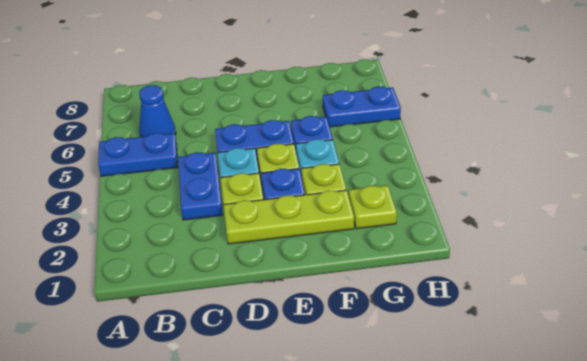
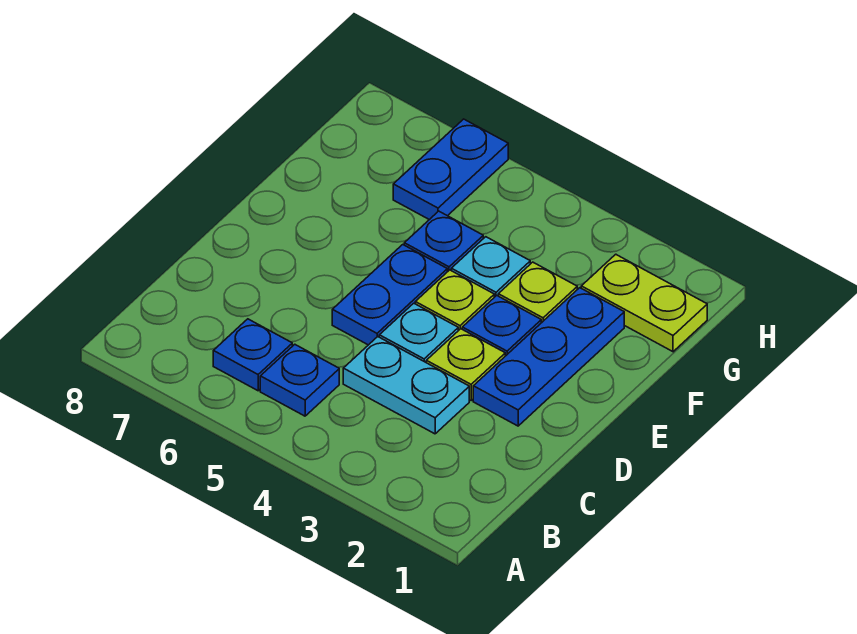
blue 1x2 plate [98,133,178,176] -> blue 1x1 plate [260,344,339,416]
blue 1x1 cone [139,85,176,137] -> blue 1x1 plate [213,319,292,391]
blue 1x2 plate [178,152,223,220] -> cyan 1x2 plate [343,337,469,434]
lime 1x3 plate [223,190,354,244] -> blue 1x3 plate [473,288,624,426]
lime 1x1 plate [349,185,397,229] -> lime 1x2 plate [581,254,707,352]

